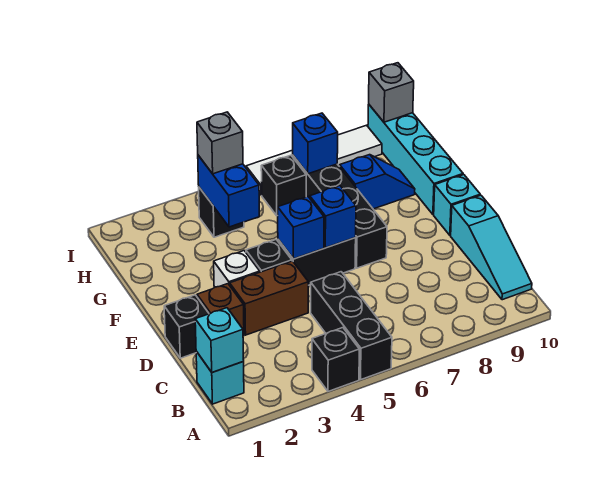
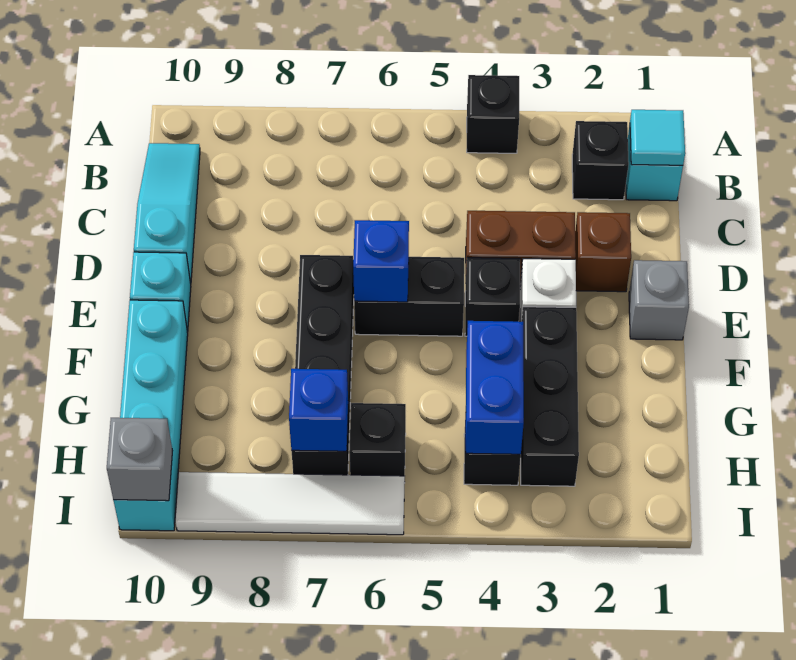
black 1x3 brick [311,272,392,379] -> black 1x3 brick moved to [521,307,579,486]
cyan 1x1 brick [195,308,244,372] -> cyan 1x1 tile [630,110,685,165]
black 1x1 brick [164,295,209,358] -> black 1x1 brick moved to [572,121,629,200]
blue 1x1 brick [278,197,324,259] -> none
blue 1x2 slope [340,155,415,209] -> none
grey 1x1 brick [197,112,243,174] -> grey 1x1 brick moved to [629,260,689,340]

